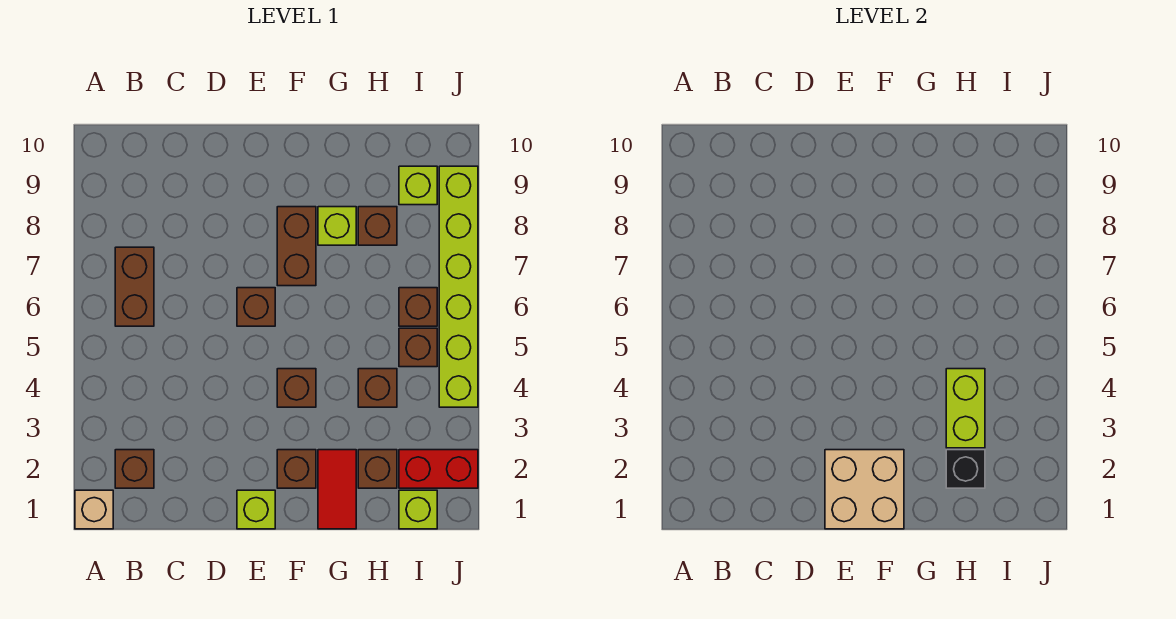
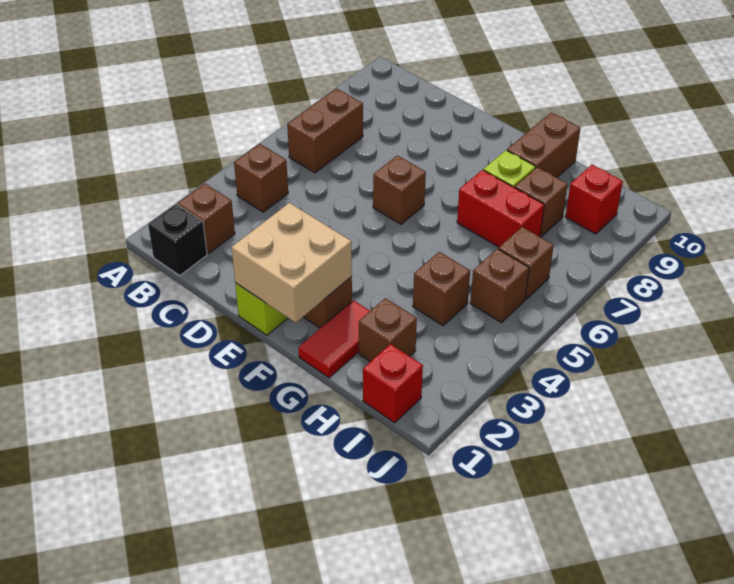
tan 1x1 brick [75,490,113,529] -> none
brown 1x1 brick [277,369,316,407] -> brown 1x1 brick moved to [234,144,288,212]
brown 1x2 brick [277,207,316,286] -> brown 1x2 brick moved to [507,112,581,178]
black 1x1 brick [946,450,985,488] -> black 1x1 brick moved to [148,204,207,275]
lime 1x2 brick [946,369,985,448] -> none
lime 1x1 brick [399,490,437,529] -> red 1x1 brick [363,344,423,423]
red 1x2 brick [399,450,478,488] -> red 1x2 brick moved to [457,170,544,247]
lime 1x1 brick [399,166,437,205] -> red 1x1 brick [566,165,623,234]
lime 1x6 brick [439,166,478,407] -> none

